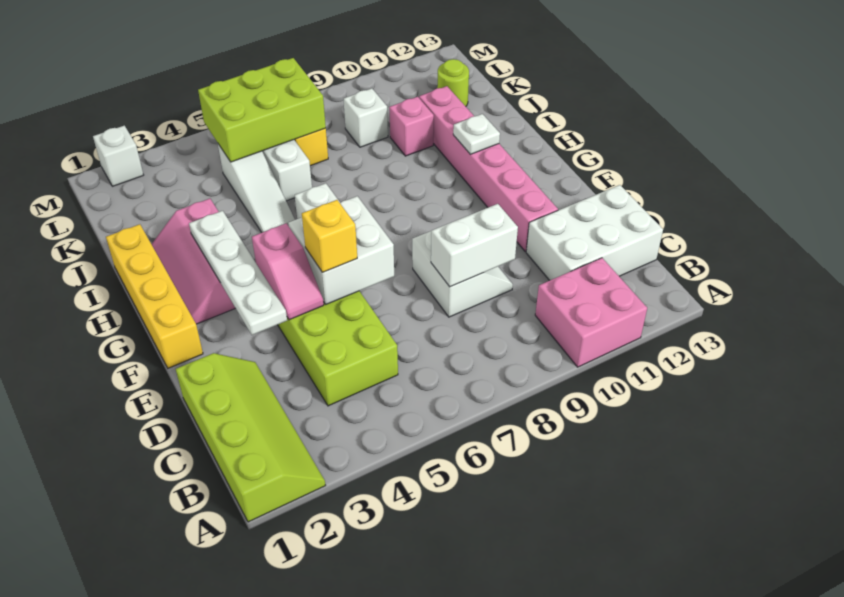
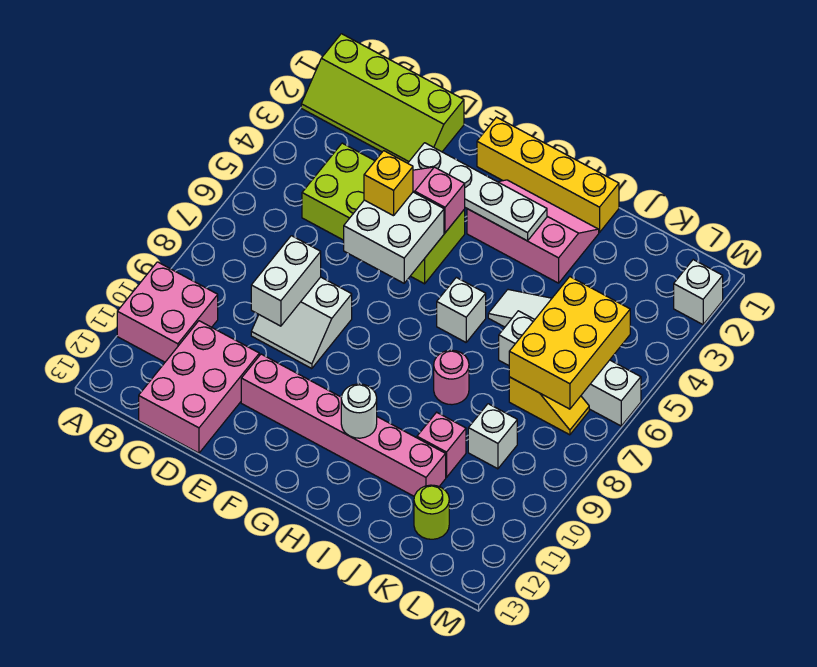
white 2x3 brick [526,185,663,280] -> pink 2x3 brick [139,321,259,453]
white 1x1 plate [453,114,500,154] -> white 1x1 round brick [341,384,377,438]
none -> pink 1x1 round brick [434,350,469,405]
lime 2x3 brick [198,58,326,162] -> yellow 2x3 brick [509,277,630,409]

